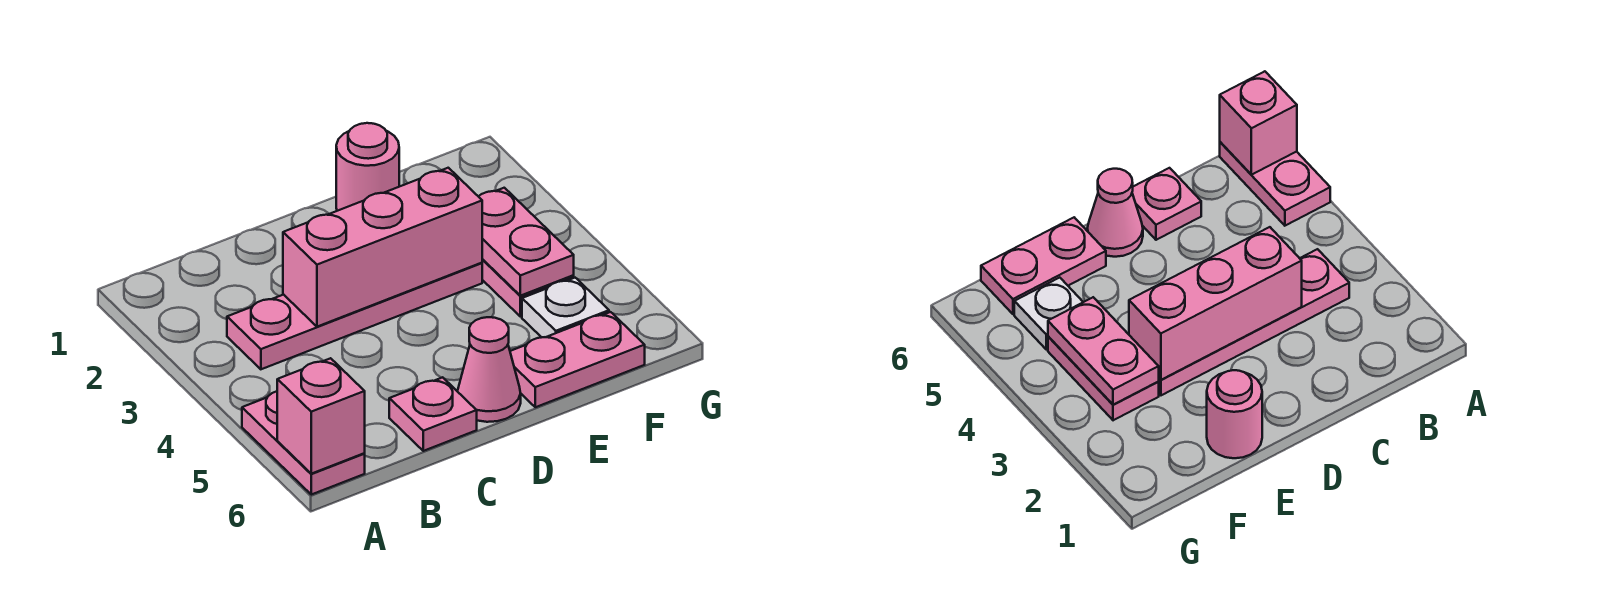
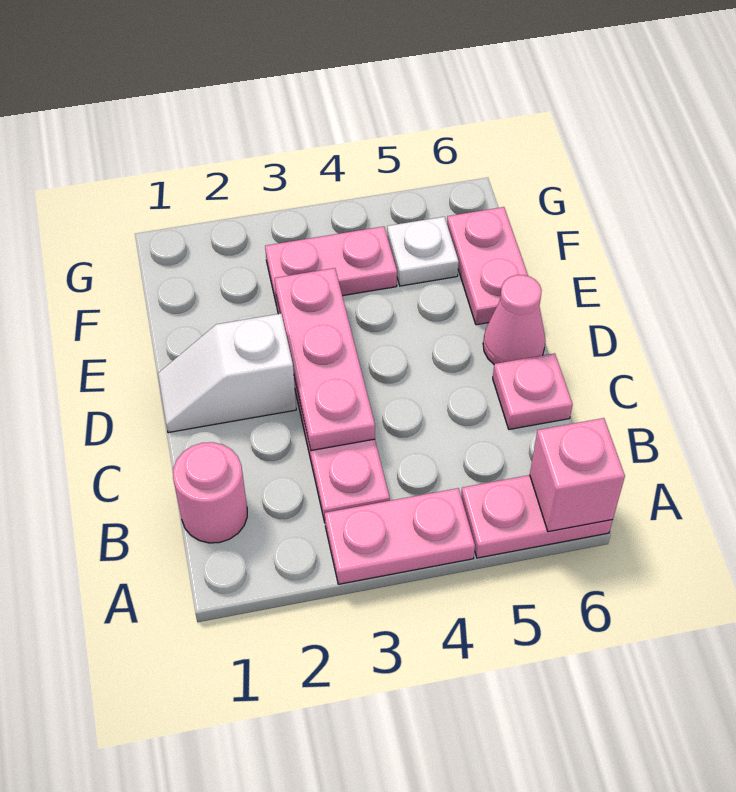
pink 1x3 brick [283,168,482,327] -> pink 1x3 plate [275,268,375,451]
none -> white 1x2 slope [158,314,296,433]
pink 1x1 round brick [336,123,399,211] -> pink 1x1 round brick moved to [173,442,247,543]
pink 1x2 plate [478,188,574,296] -> pink 1x2 plate moved to [325,488,475,584]

